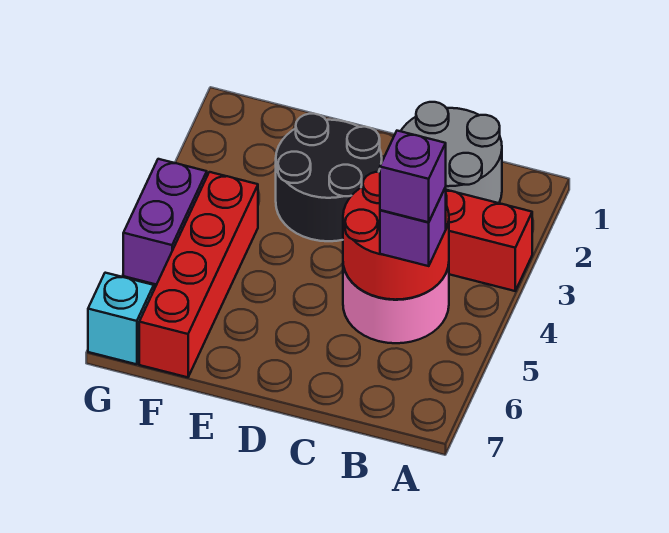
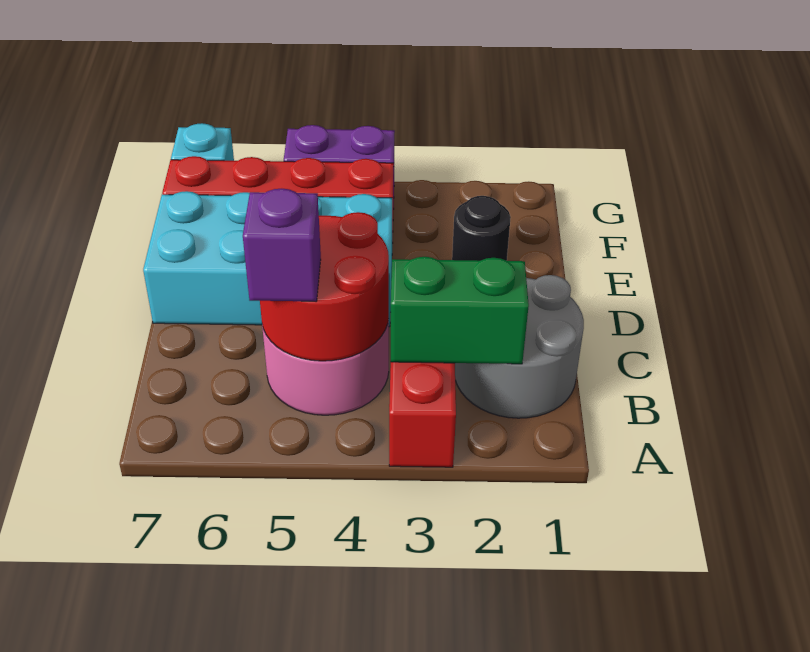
none -> green 1x2 brick [391,257,529,364]
purple 1x1 brick [380,131,446,222] -> none
black 2x2 round brick [276,114,382,241] -> black 1x1 round brick [452,196,511,261]
none -> cyan 2x4 brick [143,191,392,327]

